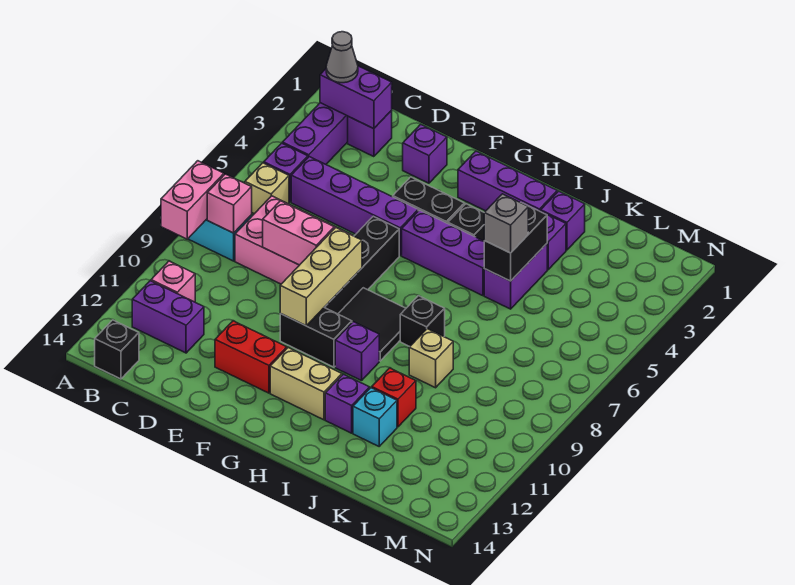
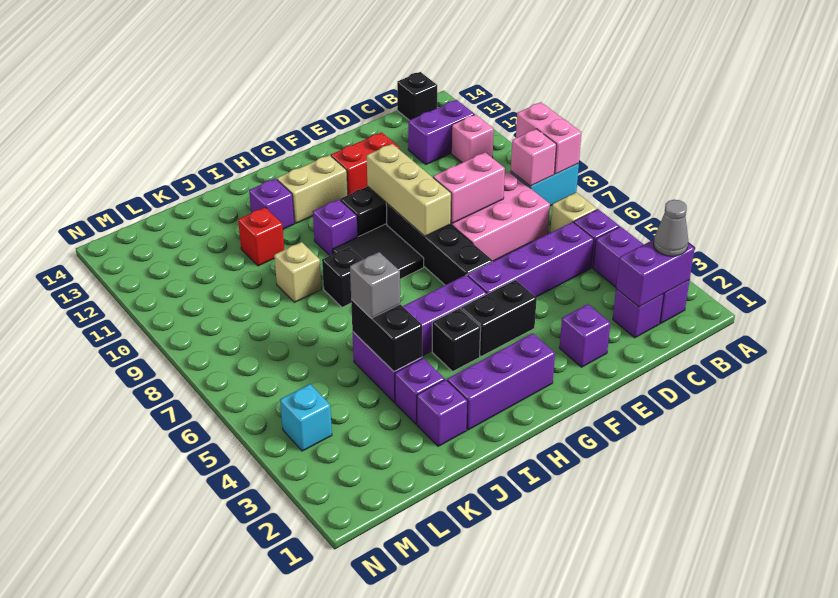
cyan 1x1 brick [353,388,397,446] -> cyan 1x1 brick moved to [280,384,332,451]

